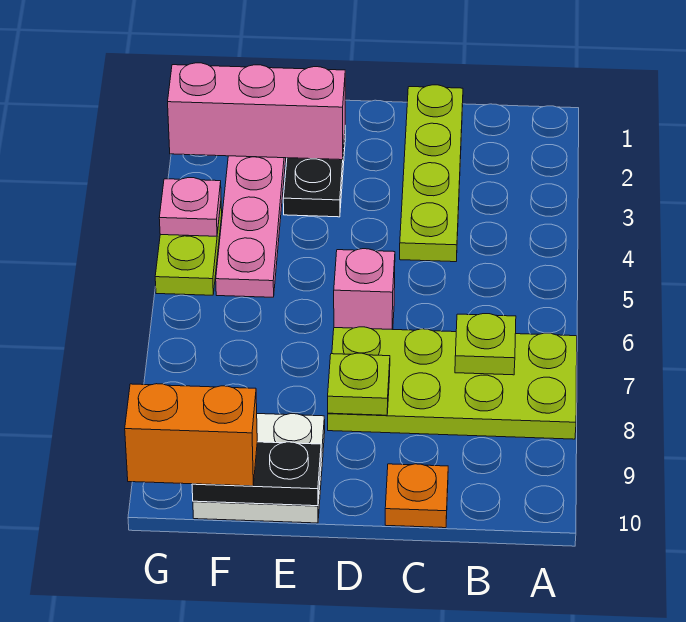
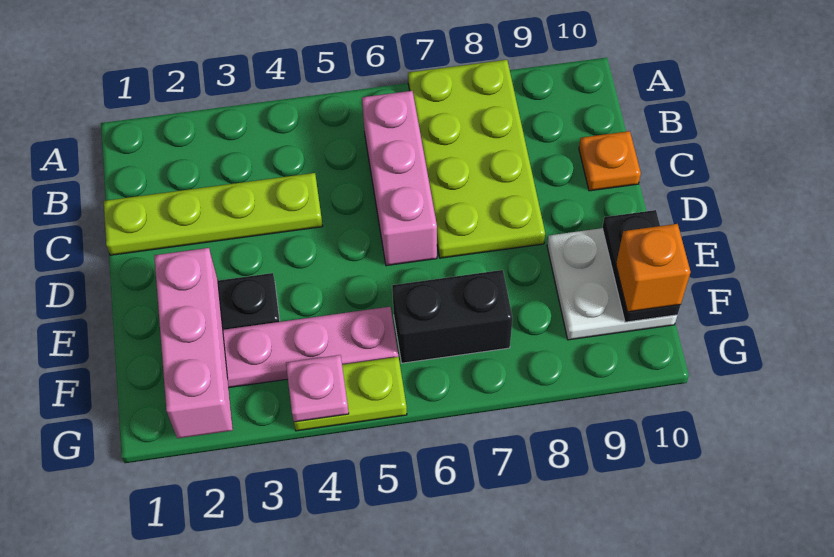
lime 1x1 plate [455,314,516,375] -> none
pink 1x1 brick [334,249,395,330] -> pink 1x3 brick [362,91,437,266]
lime 1x1 plate [328,353,390,415] -> none
none -> black 1x2 brick [392,270,513,363]
orange 1x2 brick [125,384,257,486] -> orange 1x1 brick [616,224,691,312]

